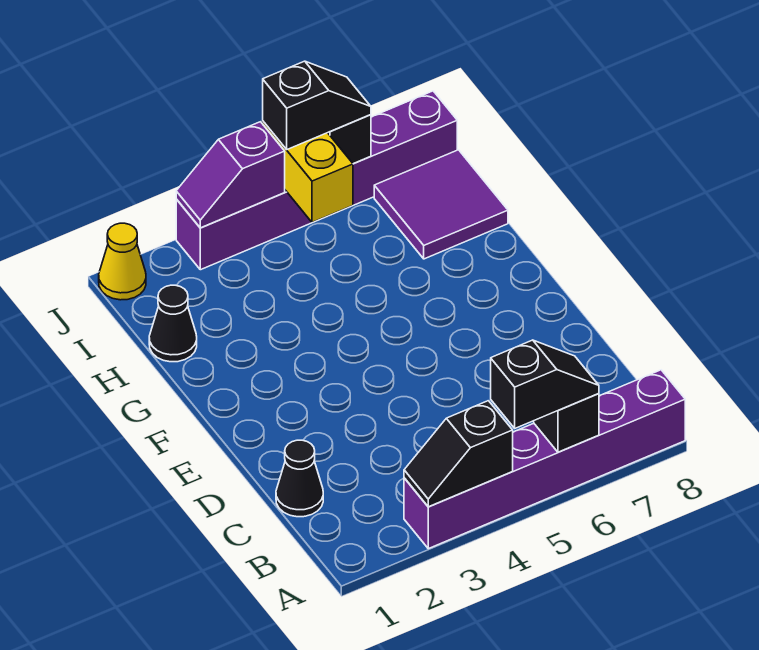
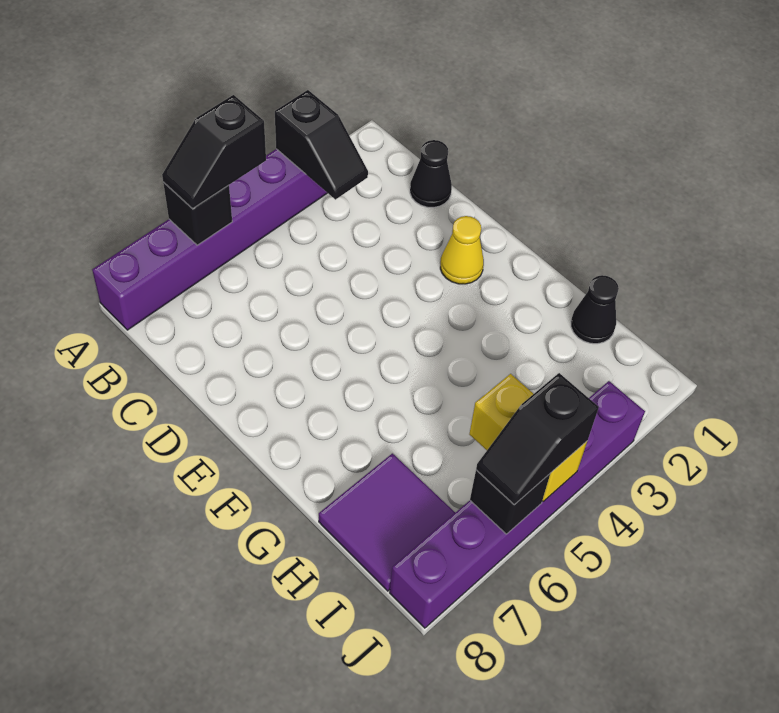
black 1x2 slope [404,401,513,507] -> black 1x2 slope turned to [275,90,368,200]
yellow 1x1 cone [99,223,146,300] -> yellow 1x1 cone moved to [440,216,484,284]
purple 1x2 slope [176,122,285,228] -> none

